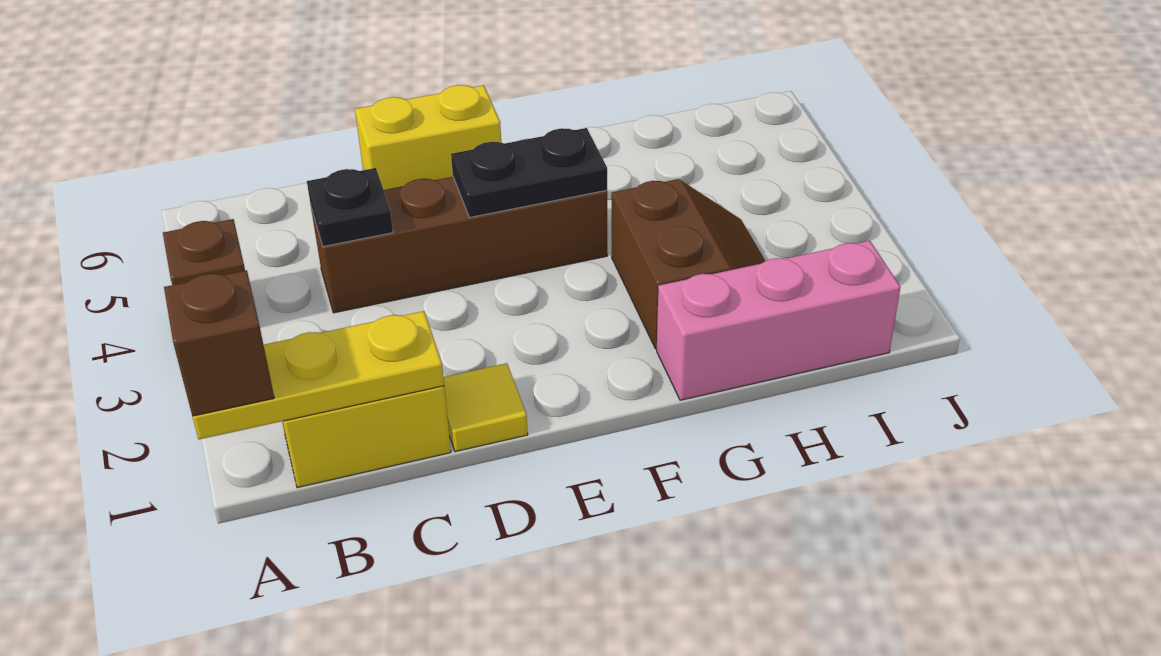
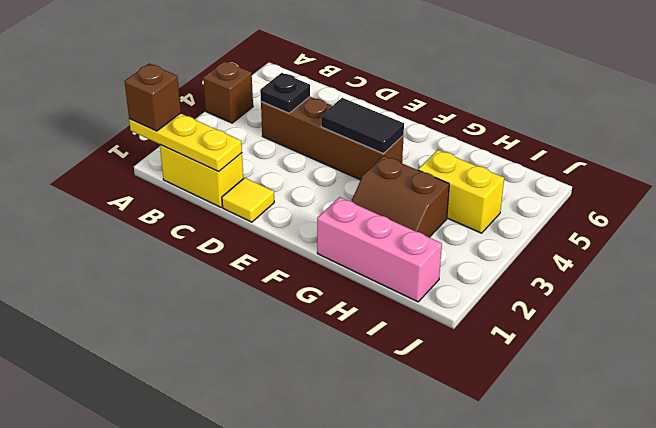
yellow 1x2 brick [355,85,501,190] -> yellow 1x2 brick moved to [418,150,504,233]
black 1x2 plate [451,128,607,218] -> black 1x2 tile [321,98,404,154]
brown 2x2 slope [612,179,765,349] -> brown 2x2 slope turned to [351,156,449,237]

